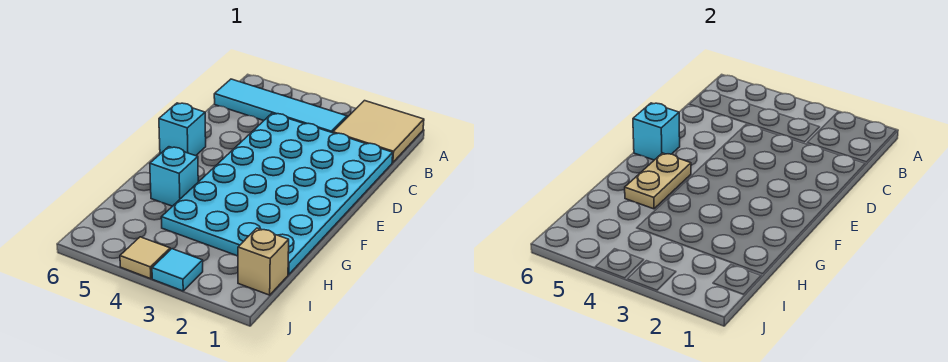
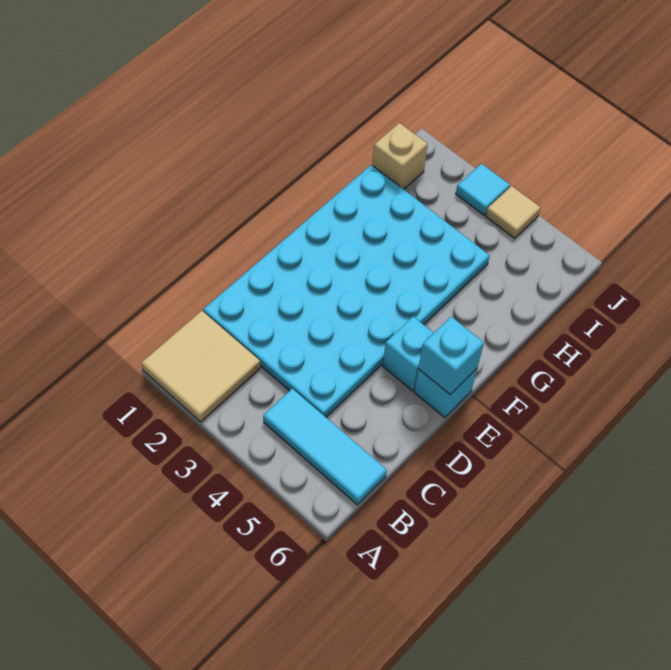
cyan 1x4 tile [214,79,347,133] -> cyan 1x3 tile [263,389,387,505]
tan 1x2 plate [625,153,691,209] -> none
cyan 1x1 brick [150,147,198,206] -> cyan 1x1 brick moved to [383,316,433,391]

